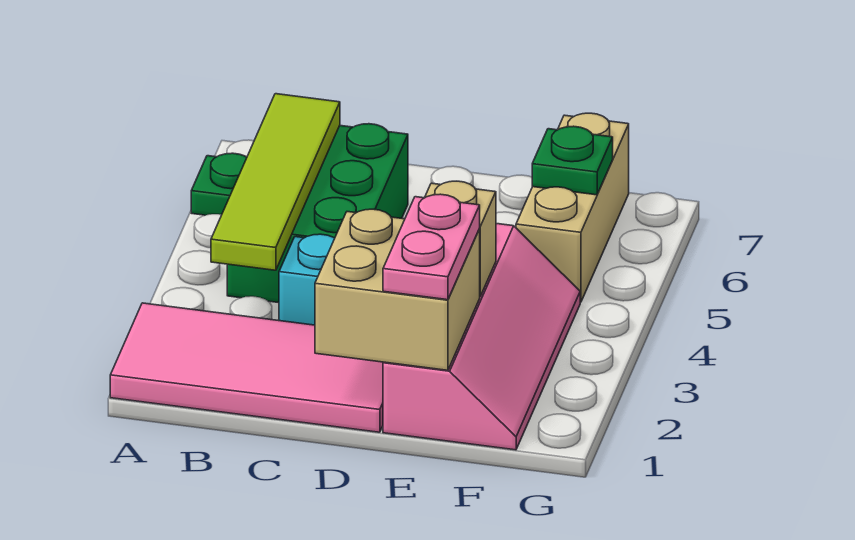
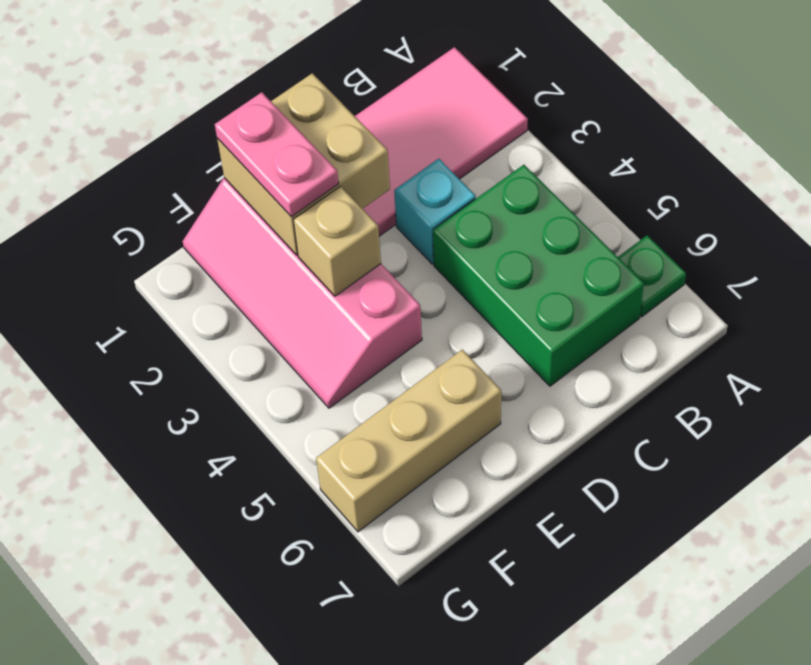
lime 1x4 tile [211,94,340,270] -> none
tan 1x3 brick [516,113,629,302] -> tan 1x3 brick turned to [316,350,501,532]
green 1x1 plate [532,126,613,195] -> none

